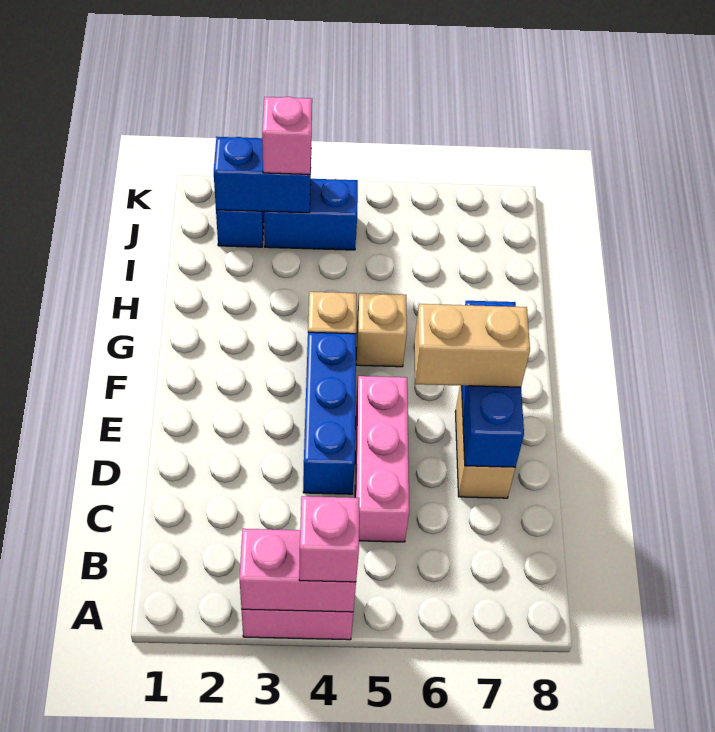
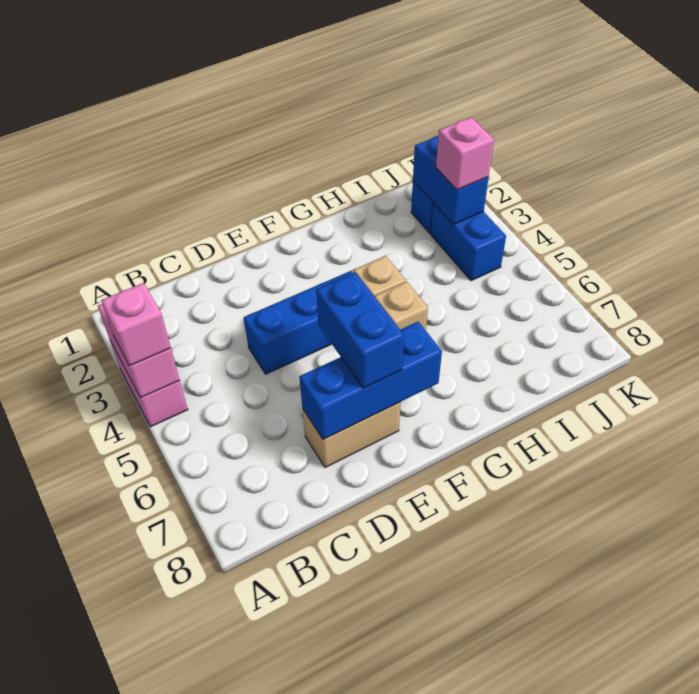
pink 1x3 brick [355,376,409,542] -> none
tan 1x2 brick [414,304,530,387] -> blue 1x2 brick [316,273,404,388]

